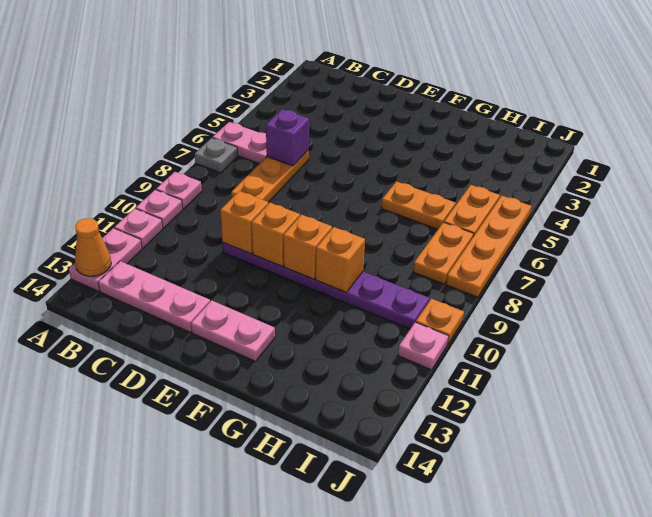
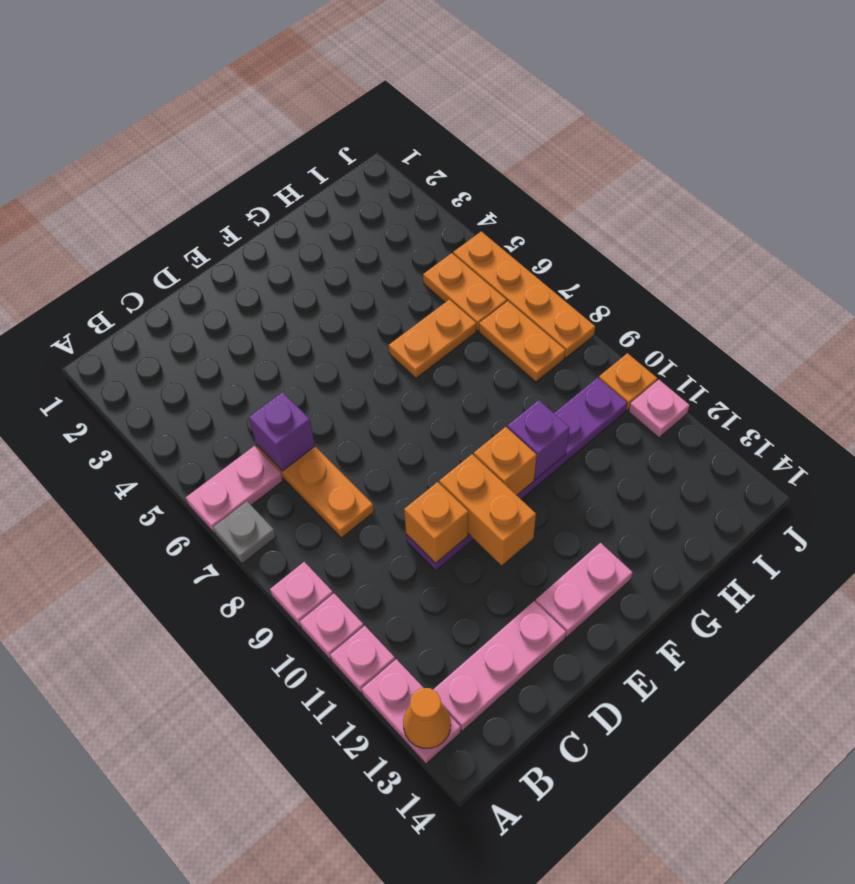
orange 1x1 brick [252,203,300,266] -> orange 1x2 brick [439,454,536,565]
orange 1x1 brick [316,227,365,292] -> purple 1x1 brick [507,400,570,480]

